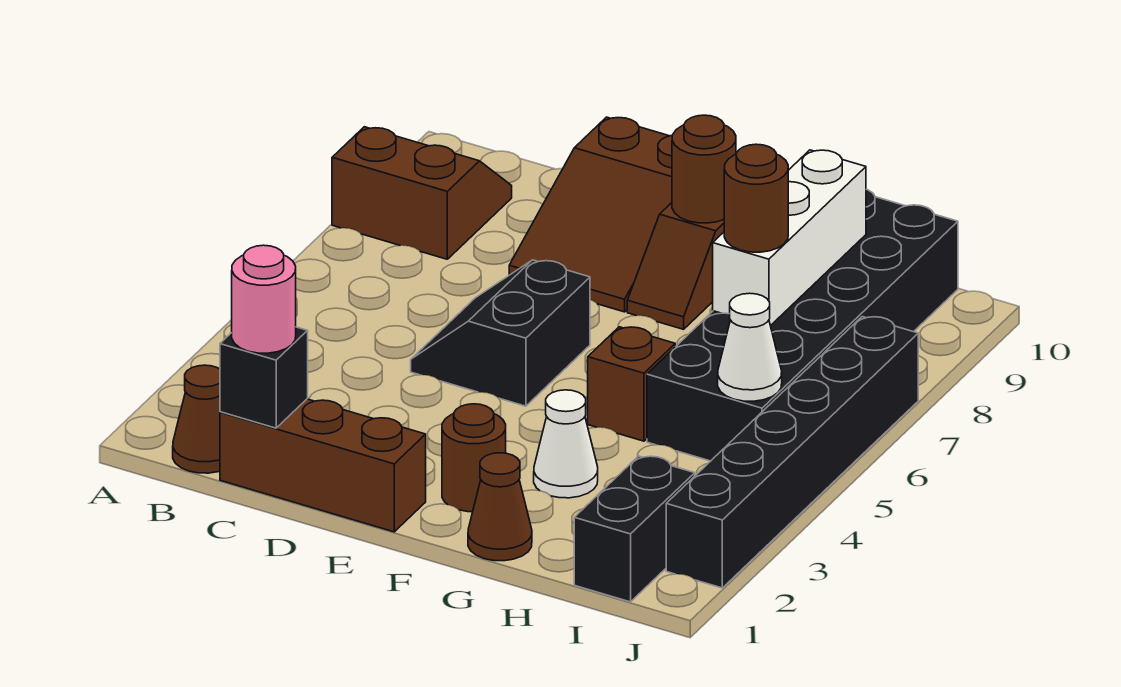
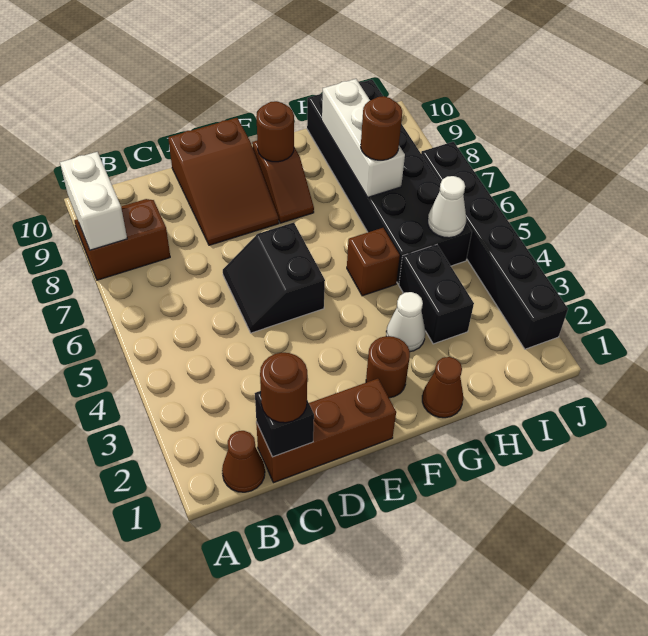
none -> white 1x2 brick [60,152,127,250]
pink 1x1 round brick [232,245,296,353] -> brown 1x1 round brick [260,353,307,423]
black 1x2 brick [574,456,695,602] -> black 1x2 brick moved to [399,245,474,344]

